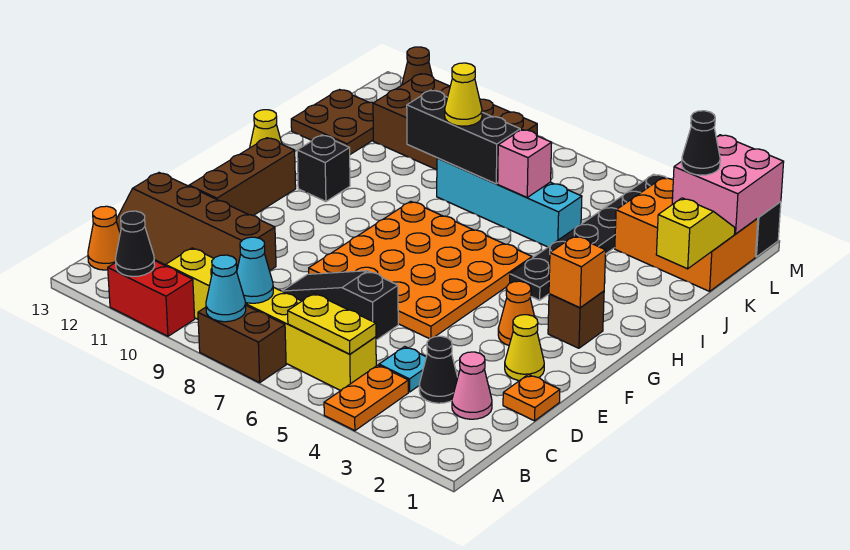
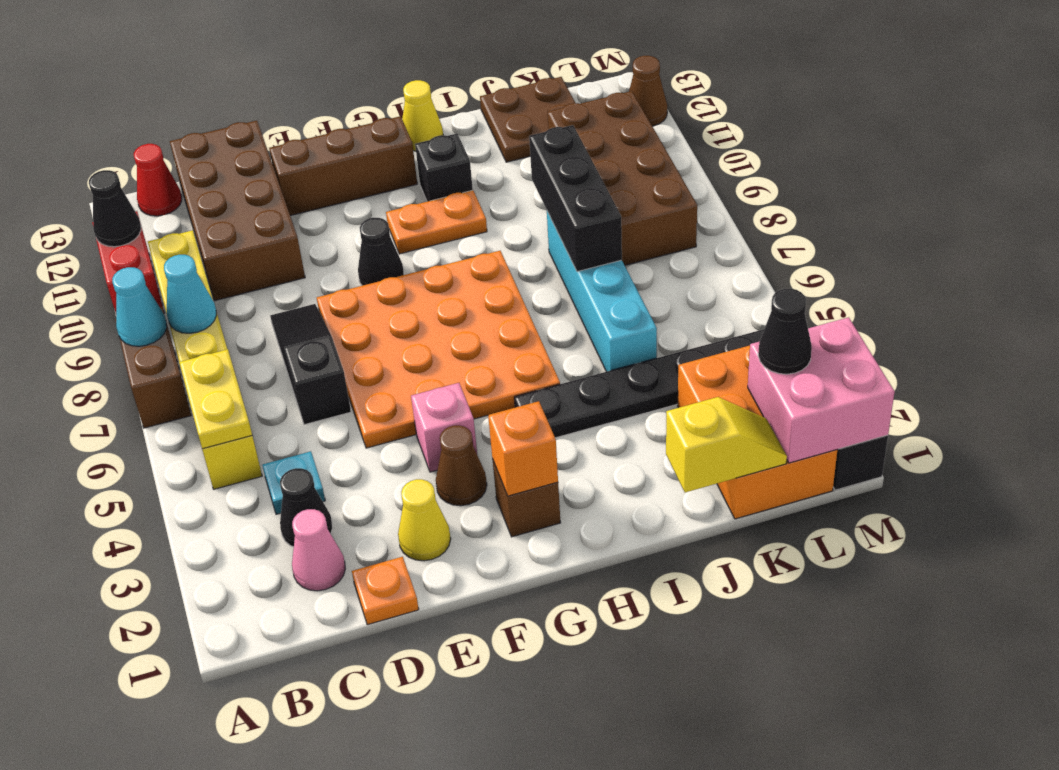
orange 1x2 plate [324,365,408,431] -> orange 1x2 plate moved to [386,190,487,254]
orange 1x1 cone [88,206,120,270] -> red 1x1 cone [134,144,182,216]
brown 2x4 slope [116,173,276,271] -> brown 2x4 brick [170,121,305,301]
orange 1x1 cone [498,281,535,345] -> brown 1x1 cone [436,425,487,506]
none -> black 1x1 cone [358,218,404,286]
pink 1x1 brick [498,130,552,197] -> pink 1x1 brick moved to [411,383,477,472]
yellow 1x1 cone [445,63,482,126] -> none

